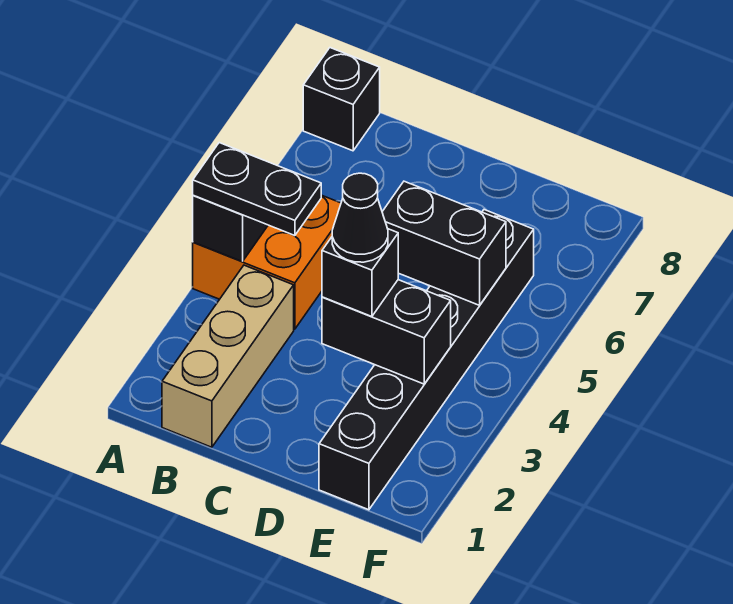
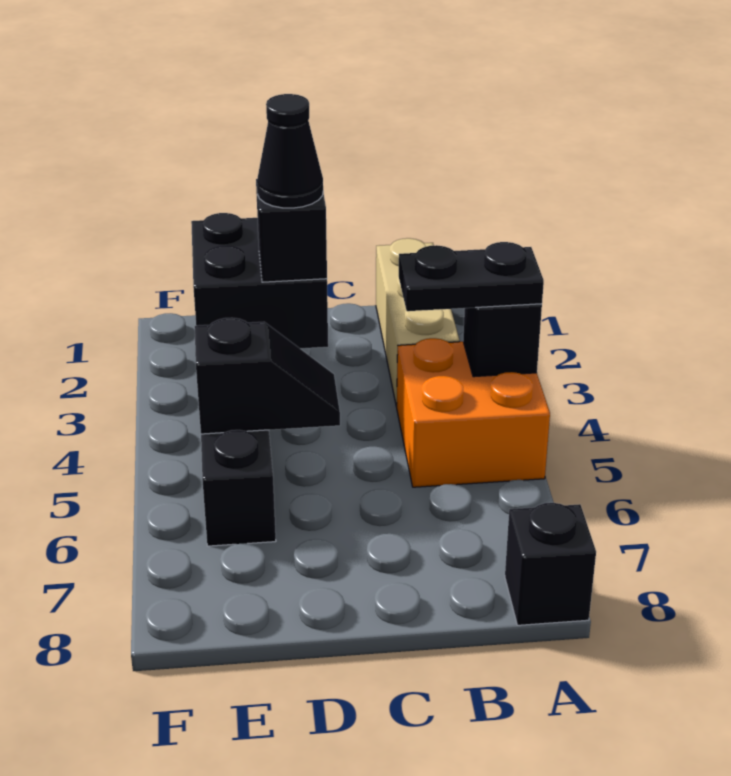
black 1x2 brick [322,280,451,384] -> black 2x2 brick [191,213,328,348]
black 1x2 brick [382,181,506,305] -> black 1x2 slope [195,318,340,434]

